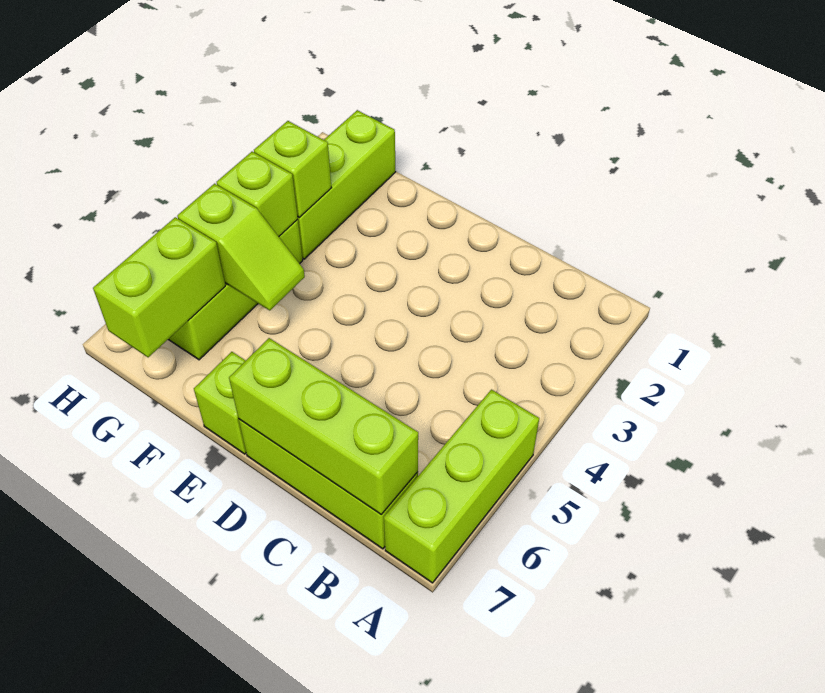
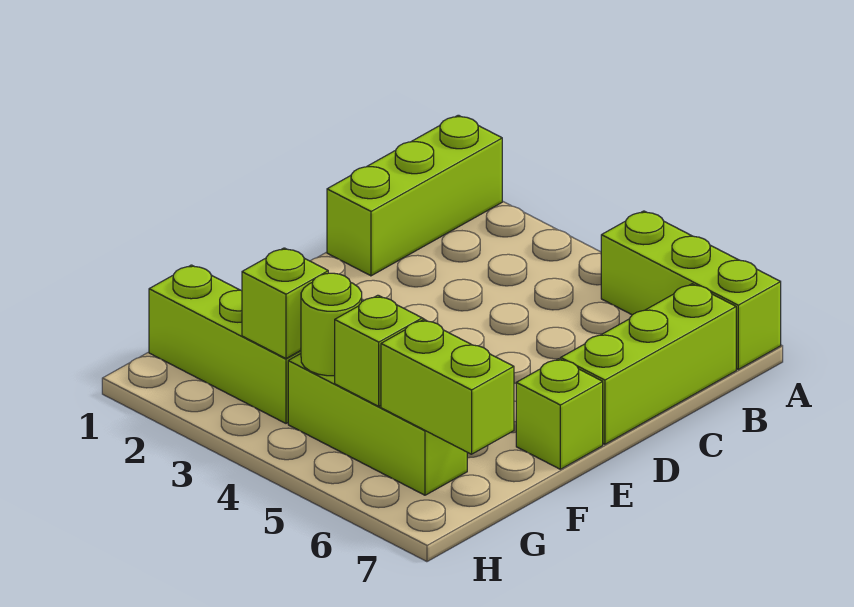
lime 1x3 brick [229,338,418,515] -> lime 1x3 brick moved to [327,115,502,276]
lime 1x1 brick [217,152,298,237] -> lime 1x1 round brick [301,273,362,376]

